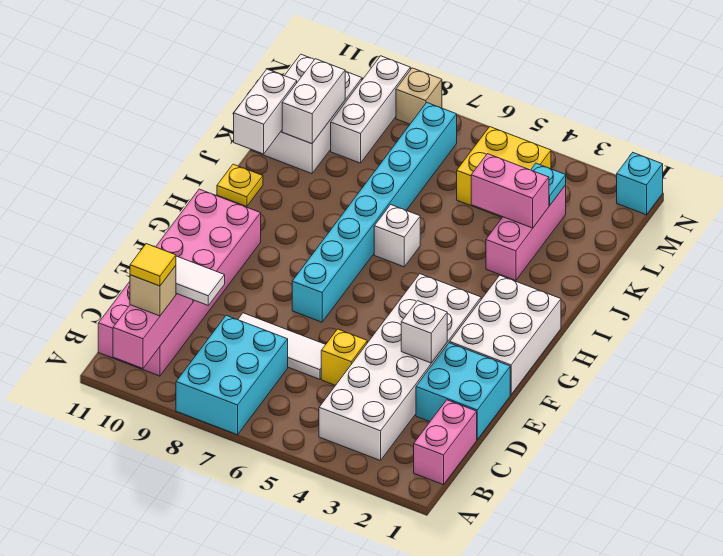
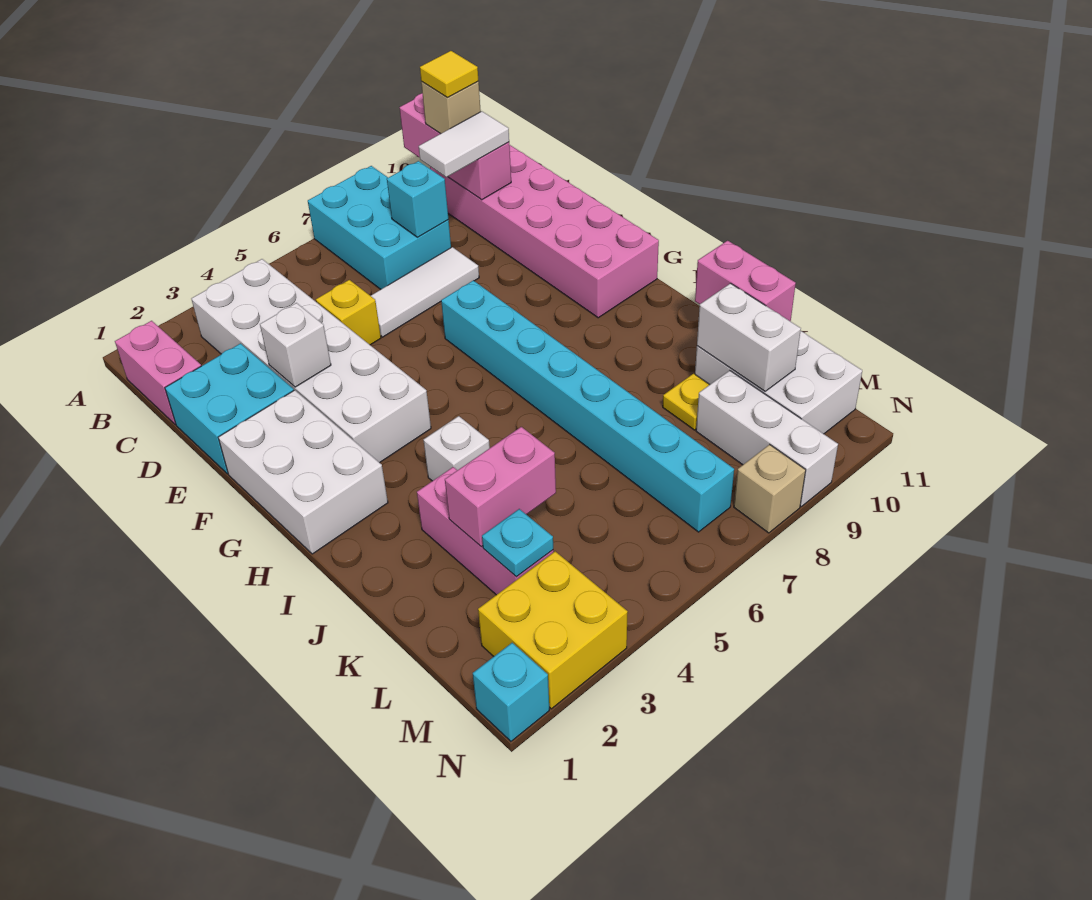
none -> cyan 1x1 brick [387,161,448,237]
white 1x1 brick [374,205,420,267] -> white 1x1 brick moved to [424,416,490,481]
yellow 1x1 plate [217,164,263,207] -> yellow 1x1 plate moved to [663,374,710,430]
white 1x2 brick [234,69,297,154] -> pink 1x2 brick [695,241,796,321]
yellow 2x2 brick [457,127,551,217] -> yellow 2x2 brick moved to [478,551,628,709]

